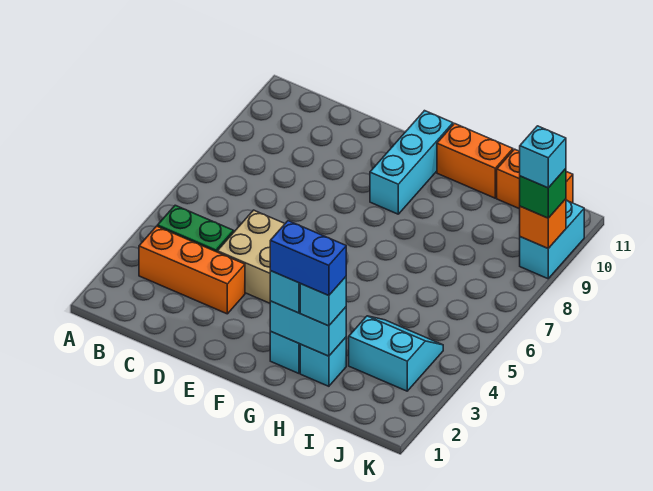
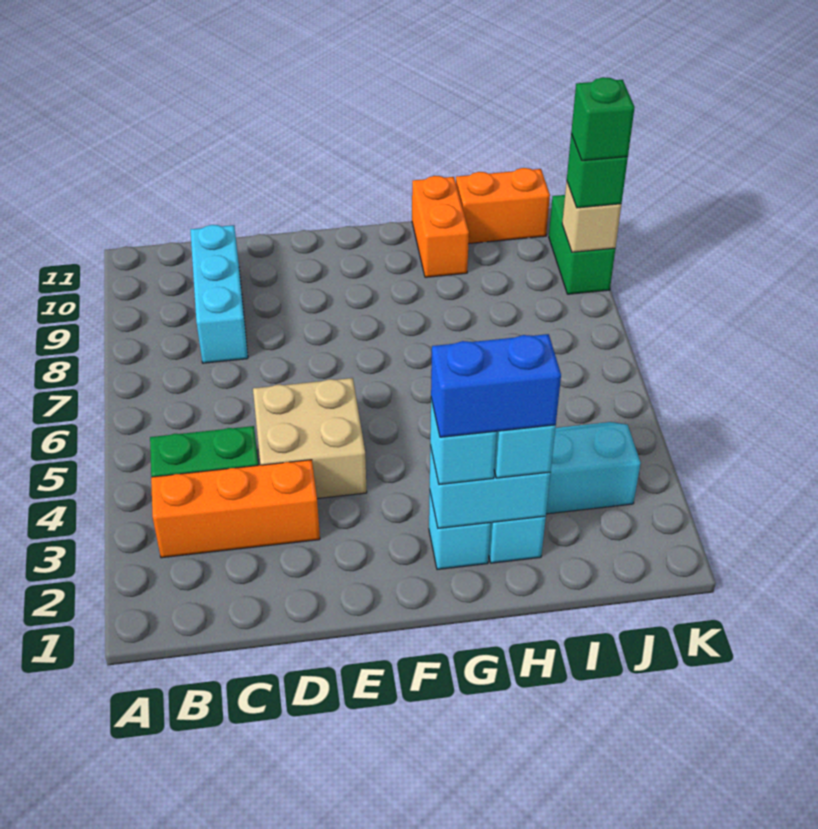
cyan 1x3 brick [370,111,453,214] -> cyan 1x3 brick moved to [190,225,248,363]
orange 1x2 brick [437,124,513,198] -> orange 1x2 brick turned to [412,176,469,277]
cyan 1x2 brick [520,200,584,279] -> green 1x2 brick [549,195,615,294]
orange 1x1 brick [520,199,566,248] -> tan 1x1 brick [562,181,621,252]
cyan 1x1 brick [520,126,566,188] -> green 1x1 brick [571,77,635,161]

